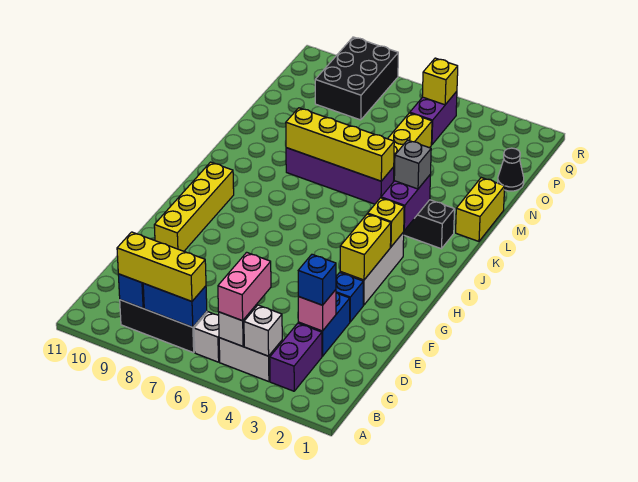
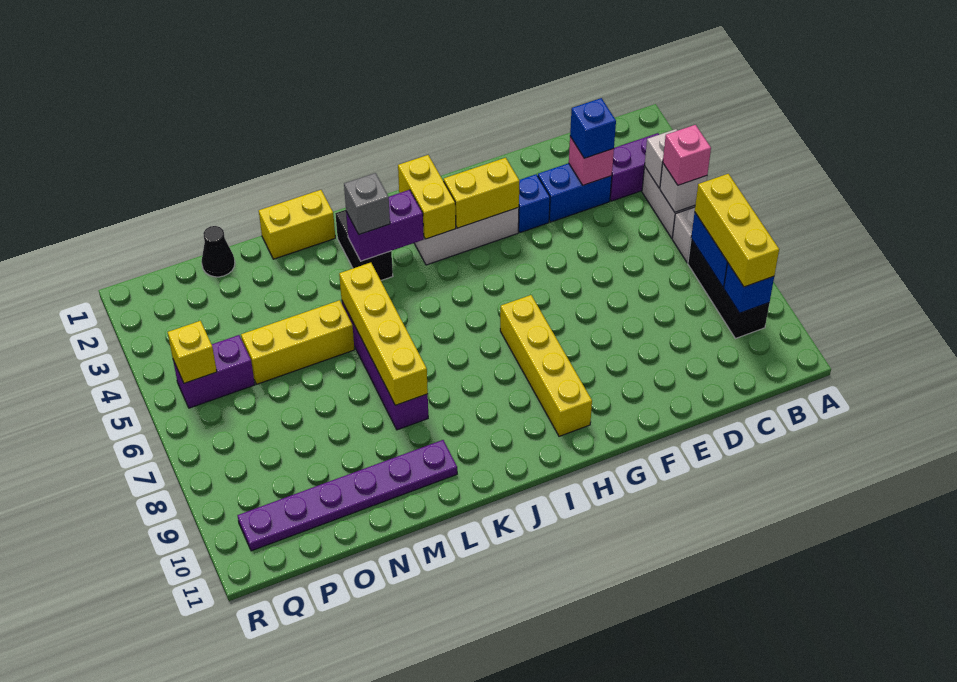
pink 1x2 brick [218,252,271,321] -> pink 1x1 brick [663,125,711,185]
yellow 1x4 brick [154,162,234,251] -> yellow 1x4 brick turned to [500,295,592,436]
yellow 1x1 brick [368,198,404,247] -> yellow 1x2 brick [398,155,456,239]
none -> purple 1x6 plate [237,440,457,551]
black 2x3 brick [315,37,398,120] -> none

